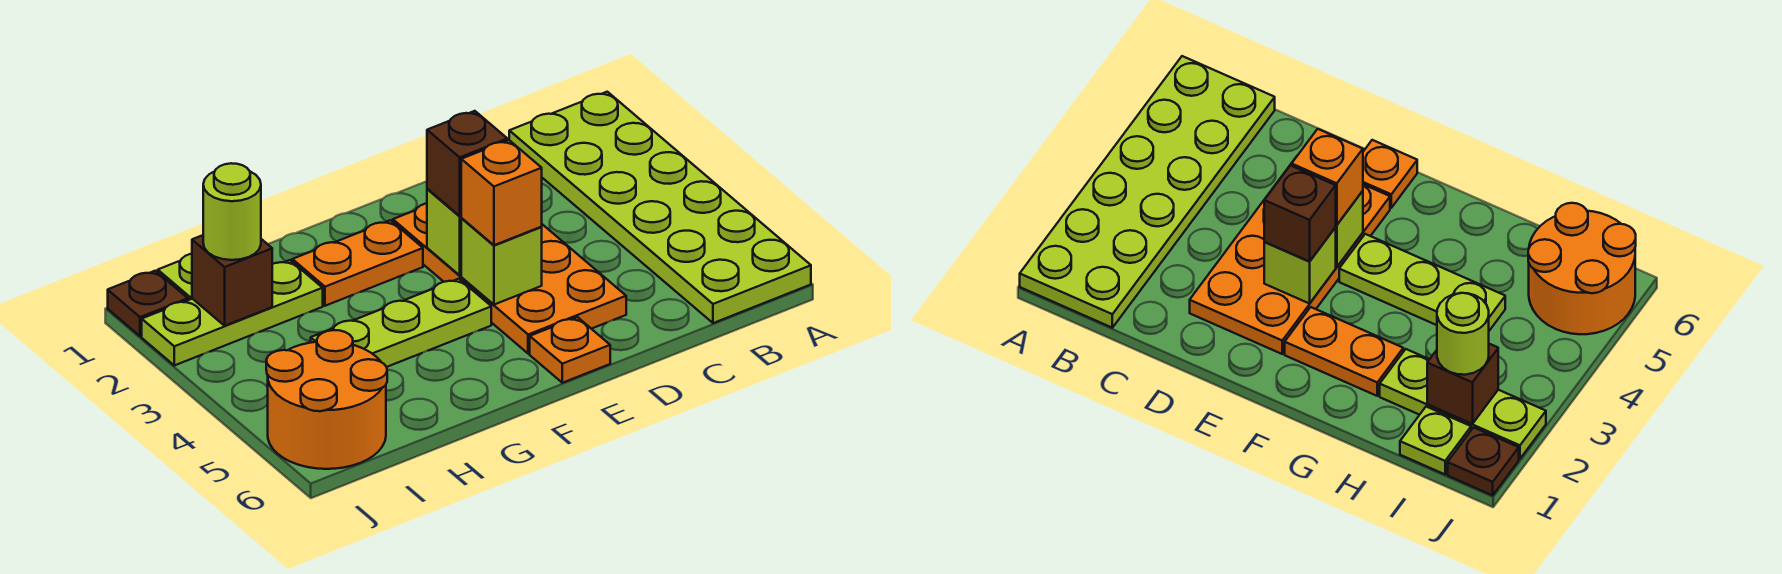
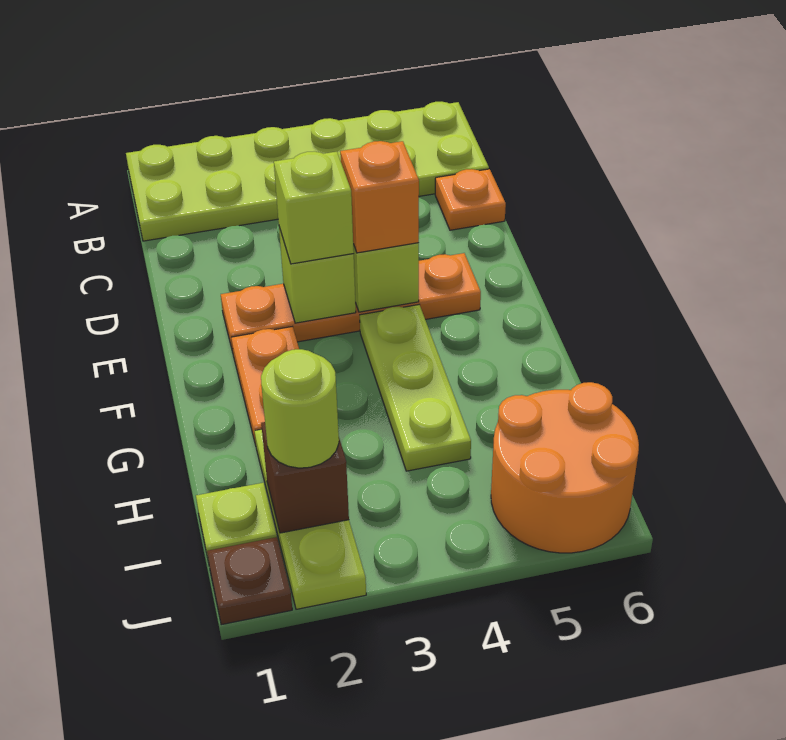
orange 2x4 plate [393,203,626,354] -> orange 1x4 plate [221,253,481,352]
brown 1x1 brick [427,111,508,216] -> lime 1x1 brick [274,151,354,264]
orange 1x1 plate [530,317,610,383] -> orange 1x1 plate moved to [435,169,506,230]

